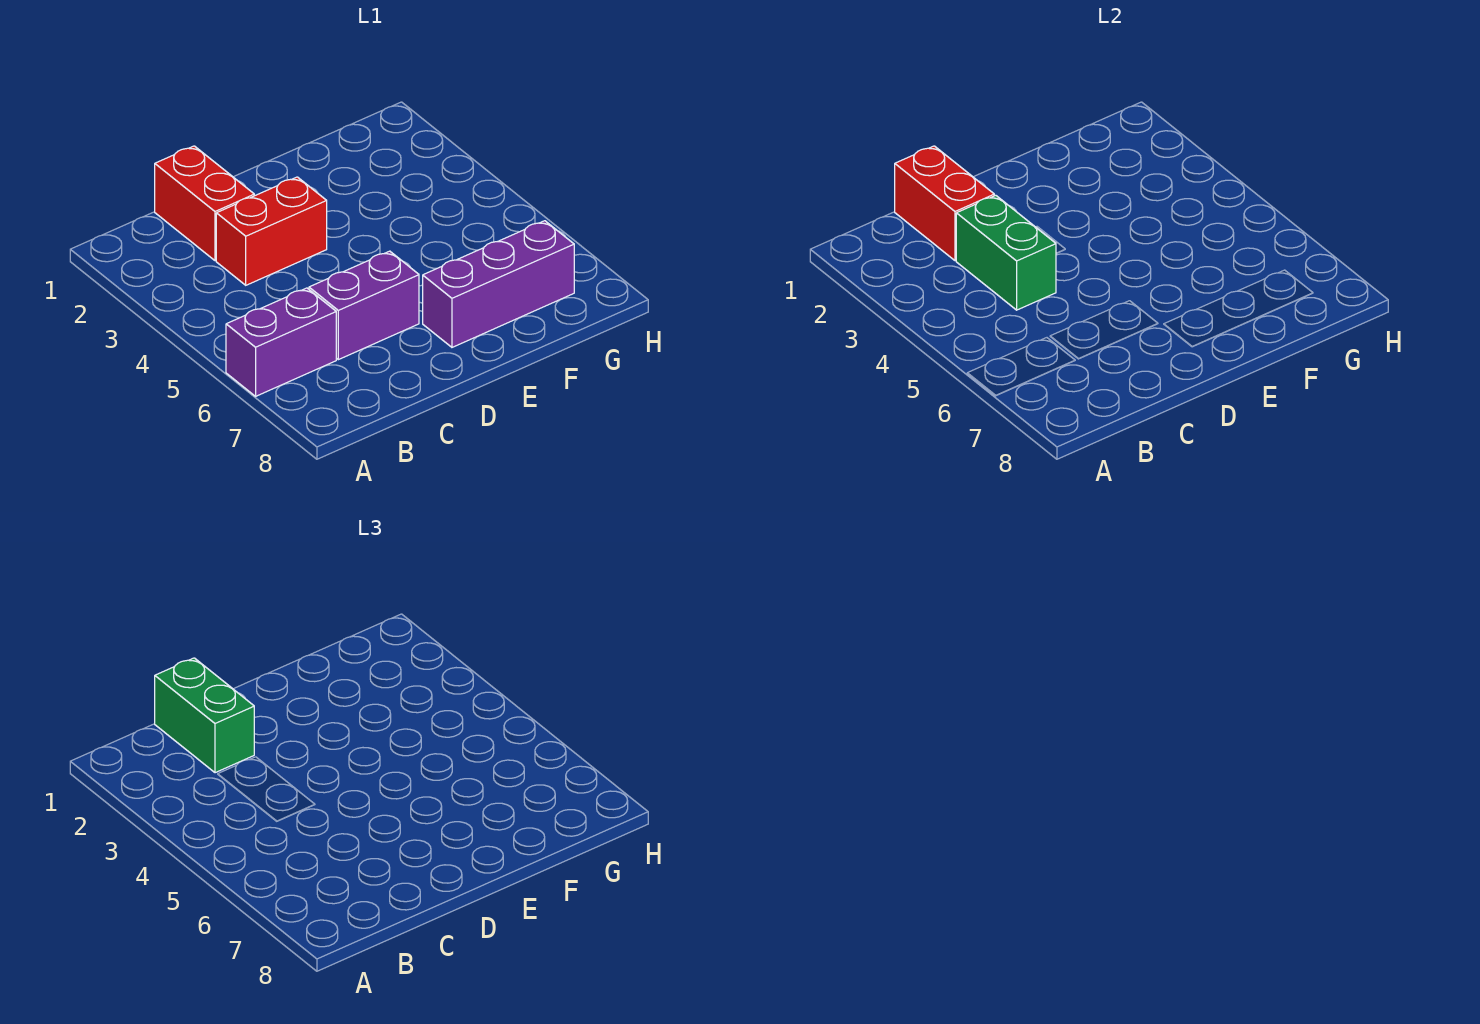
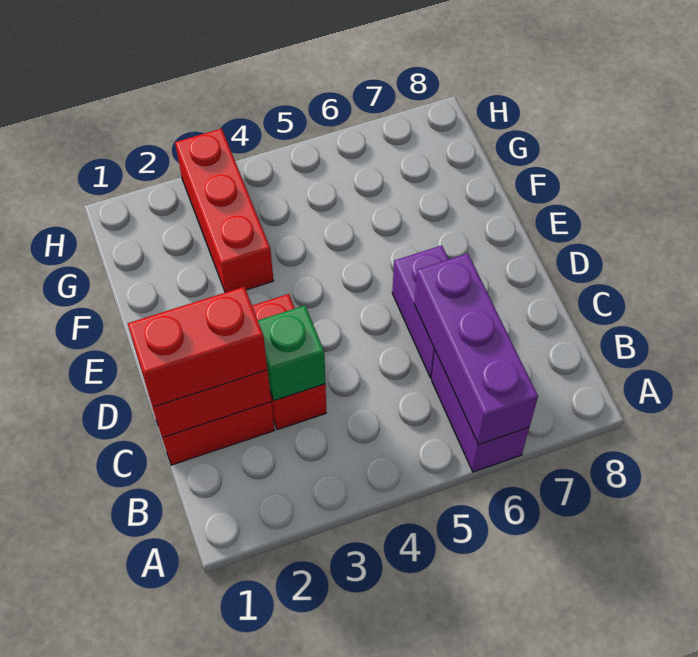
green 1x2 brick [155,658,254,773] -> red 1x2 brick [128,287,267,407]
green 1x2 brick [956,195,1056,310] -> green 1x1 brick [258,306,325,401]
purple 1x3 brick [423,221,574,347] -> purple 1x3 brick moved to [414,253,538,445]
none -> red 1x3 brick [175,129,273,293]

